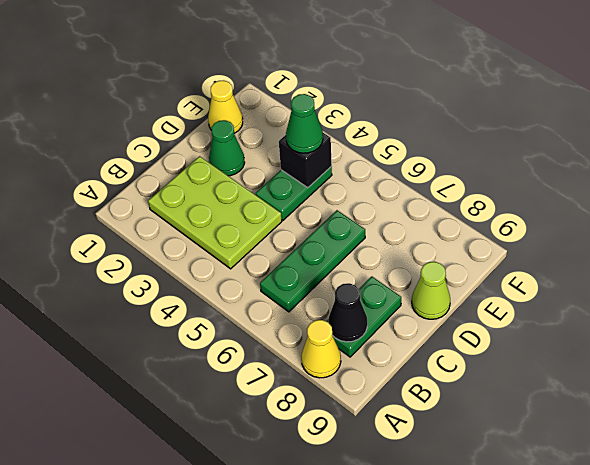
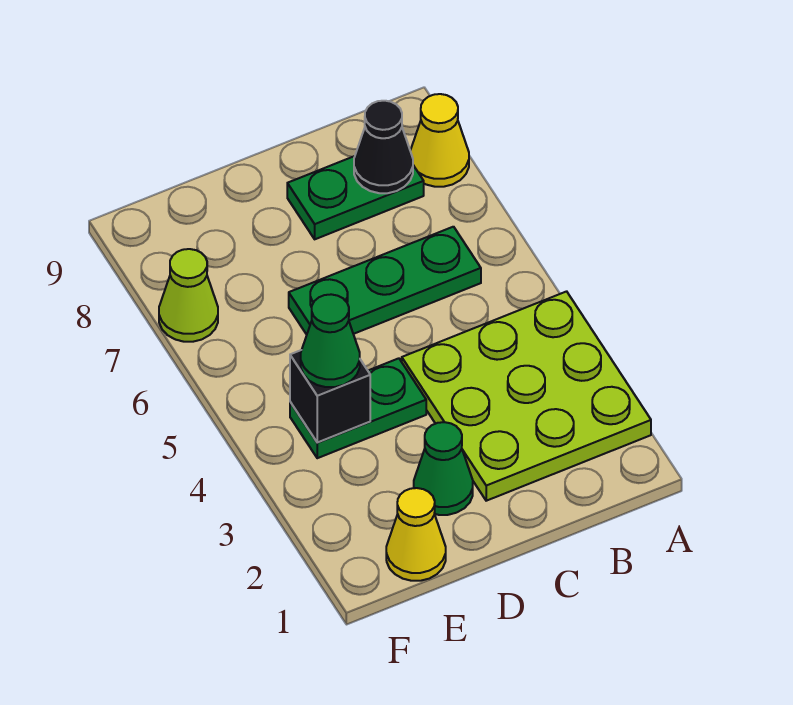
lime 2x3 plate [148,156,282,269] -> lime 3x3 plate [402,291,651,501]
lime 1x1 cone [412,262,450,319] -> lime 1x1 cone moved to [159,249,218,342]

